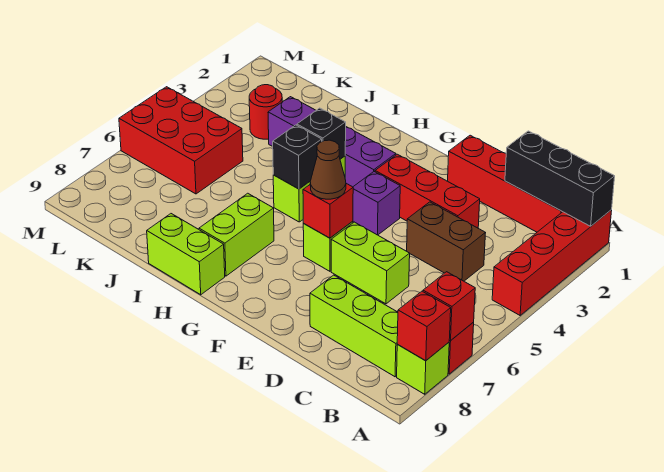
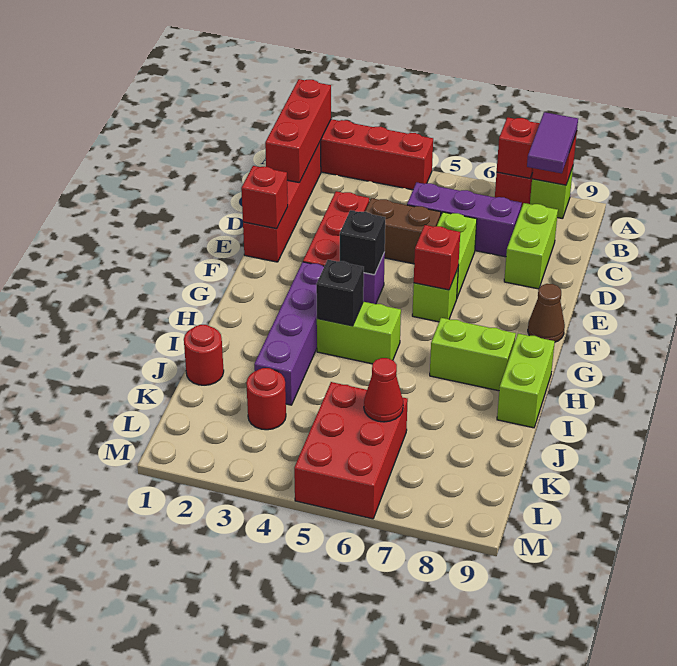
black 1x3 brick [505,131,615,226] -> red 1x3 brick [265,79,331,183]
none -> purple 1x2 tile [527,112,578,173]
lime 1x3 brick [310,275,398,377] -> lime 1x2 brick [504,203,558,289]
brown 1x2 brick [407,202,485,281] -> brown 1x2 brick turned to [365,198,441,264]
none -> purple 1x3 brick [407,182,522,257]
none -> red 1x1 brick [241,166,288,229]
brown 1x1 cone [310,140,346,199] -> brown 1x1 cone moved to [528,284,565,342]
black 1x1 brick [273,125,322,189] -> black 1x1 brick moved to [340,210,385,275]
none -> red 1x1 round brick [184,325,224,385]
none -> red 1x1 cone [364,358,403,422]

